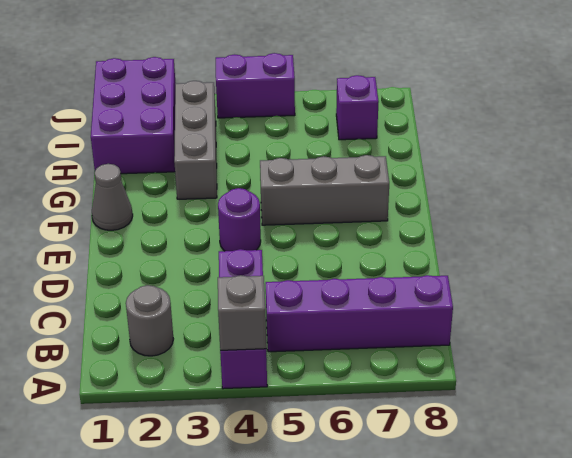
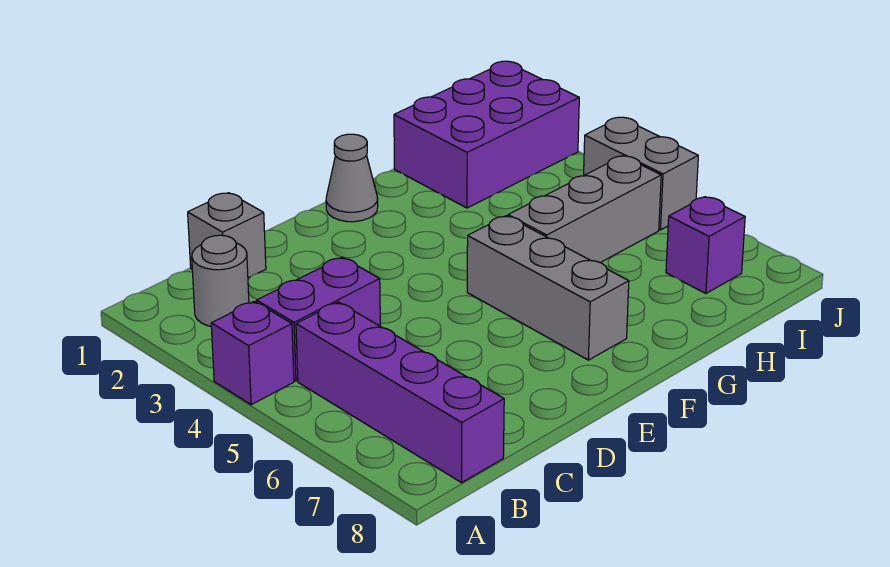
grey 1x1 brick [218,275,266,350] -> grey 1x1 brick moved to [188,193,266,278]
purple 1x1 round brick [218,188,261,251] -> none
grey 1x3 brick [174,81,217,199] -> grey 1x3 brick moved to [508,156,661,263]
purple 1x2 brick [216,53,295,118] -> grey 1x2 brick [584,117,698,230]

